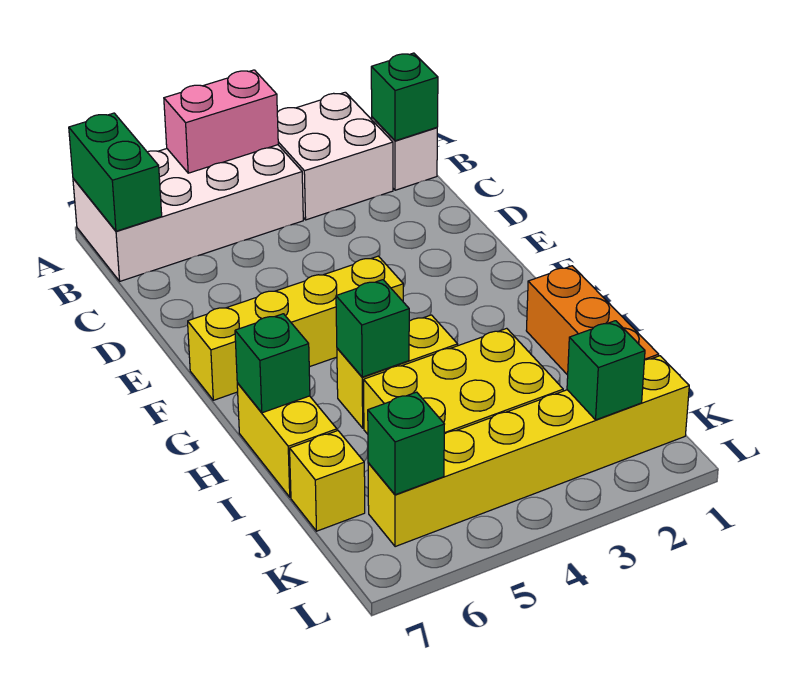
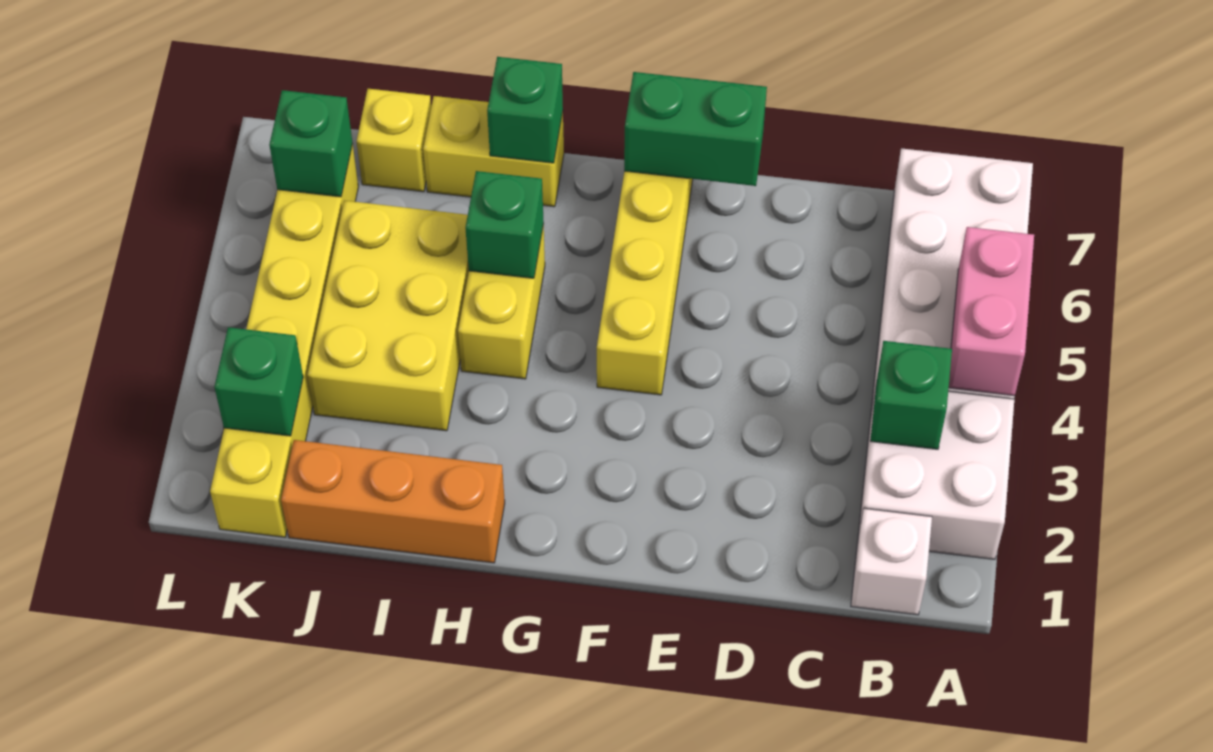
green 1x2 brick [69,113,162,231] -> green 1x2 brick moved to [624,72,767,186]
green 1x1 brick [371,53,438,141] -> green 1x1 brick moved to [870,341,952,449]

